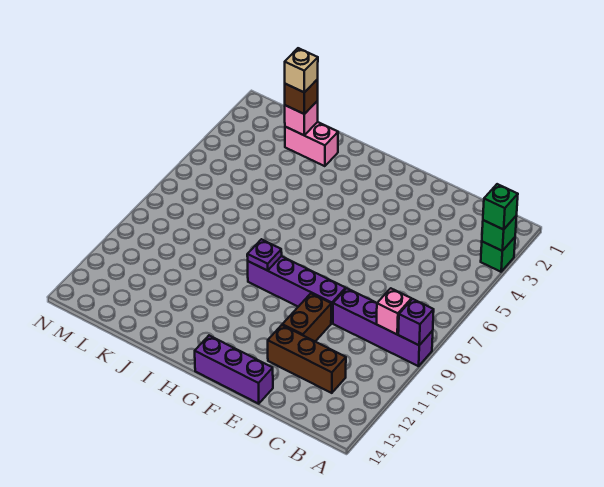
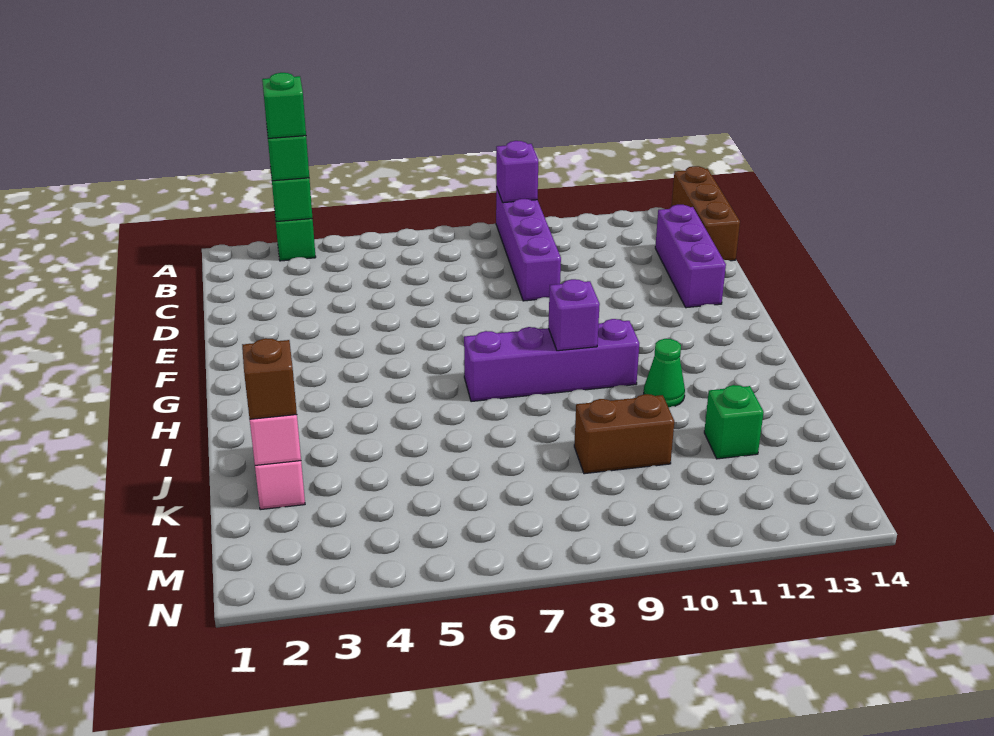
none -> green 1x1 brick [262,73,306,138]
pink 1x1 brick [377,288,411,334] -> none
brown 1x3 brick [268,325,346,393] -> brown 1x3 brick moved to [672,166,740,261]
purple 1x4 brick [248,256,346,323] -> purple 1x4 brick turned to [464,319,639,402]
brown 1x2 brick [282,294,331,341] -> brown 1x2 brick moved to [574,394,674,474]
purple 1x3 brick [195,336,273,404] -> purple 1x3 brick moved to [655,205,726,308]
purple 1x1 plate [247,239,282,271] -> purple 1x1 brick [548,279,600,351]
none -> green 1x1 cone [644,339,685,407]
tan 1x1 brick [285,48,318,92] -> none
none -> green 1x1 brick [704,385,764,459]

